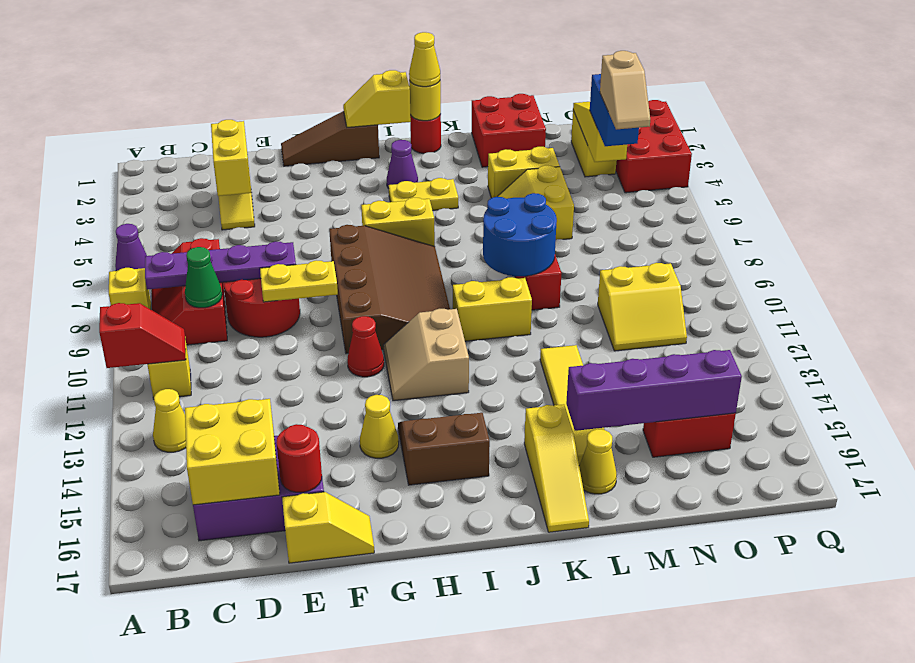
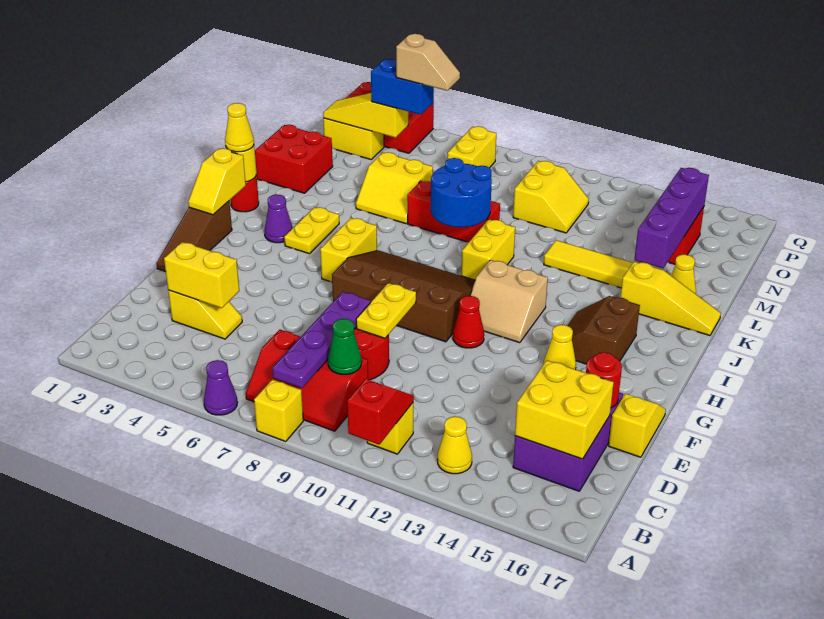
yellow 1x2 brick [488,147,560,198] -> yellow 1x2 brick moved to [448,126,496,168]

